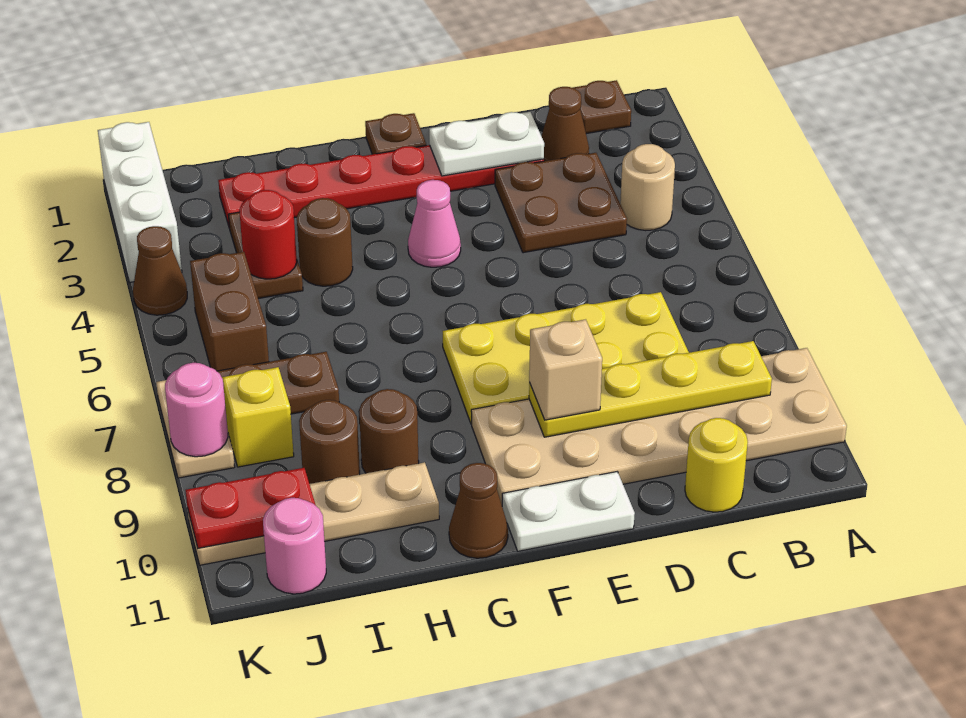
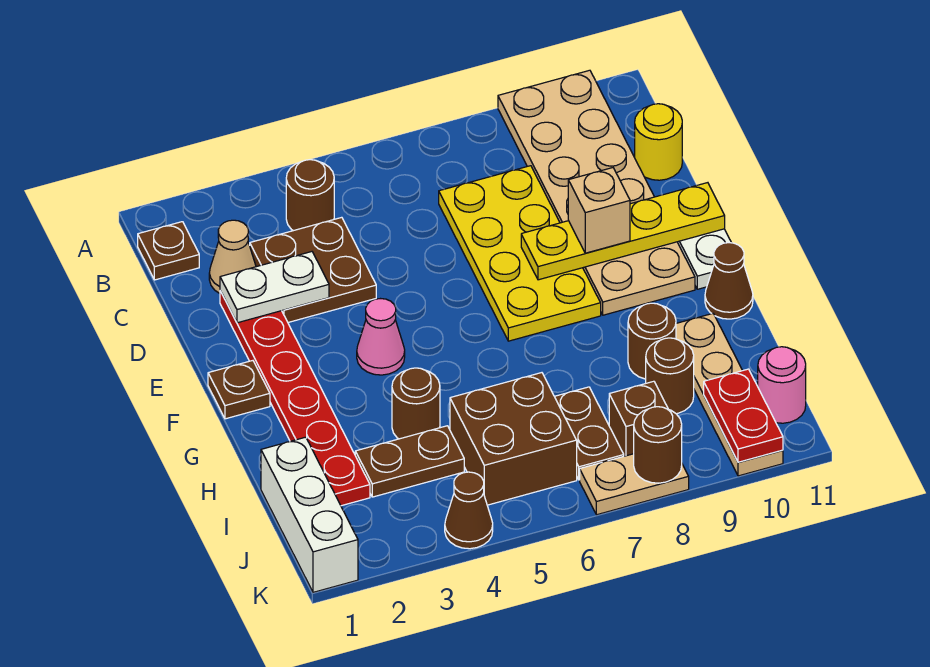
tan 1x1 round brick [620,144,675,231] -> brown 1x1 round brick [286,160,334,231]
yellow 1x4 plate [529,341,772,437] -> yellow 1x4 plate turned to [521,183,725,280]
brown 1x1 cone [541,87,589,161] -> tan 1x1 cone [209,220,256,293]
white 1x2 plate [429,112,544,176] -> white 1x2 plate turned to [220,252,329,323]
red 1x1 round brick [239,190,297,279] -> none
brown 1x2 brick [190,252,269,371] -> brown 2x2 brick [450,373,577,505]
yellow 1x1 brick [222,367,294,467] -> brown 1x1 brick [609,381,668,456]
white 1x3 brick [98,122,182,282] -> white 1x3 brick turned to [261,437,358,592]
pink 1x1 round brick [165,363,228,457] -> brown 1x1 round brick [634,407,682,483]

